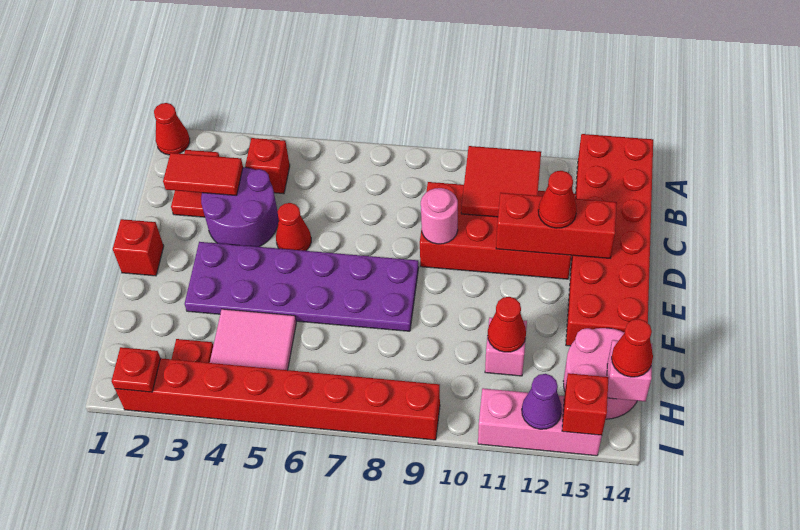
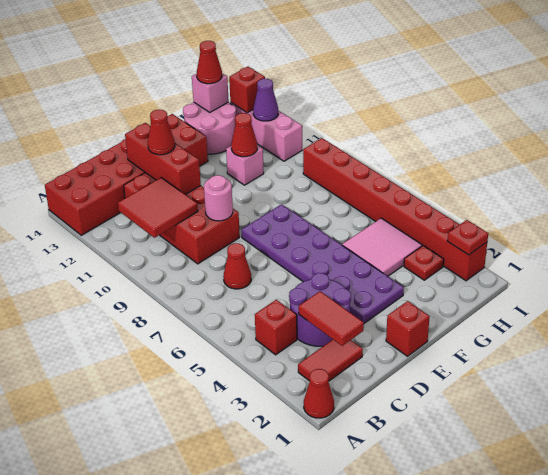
red 1x1 cone [276,203,311,251] -> red 1x1 cone moved to [223,243,251,289]

